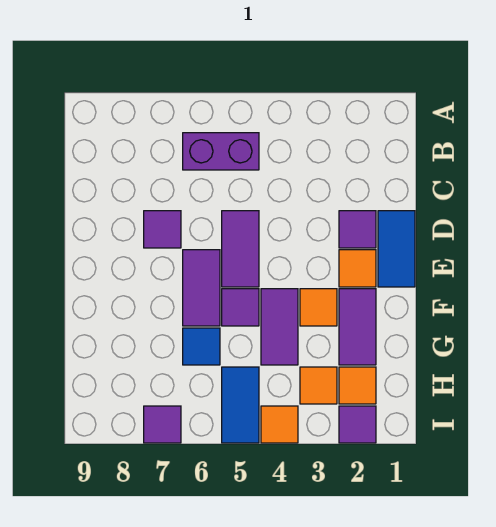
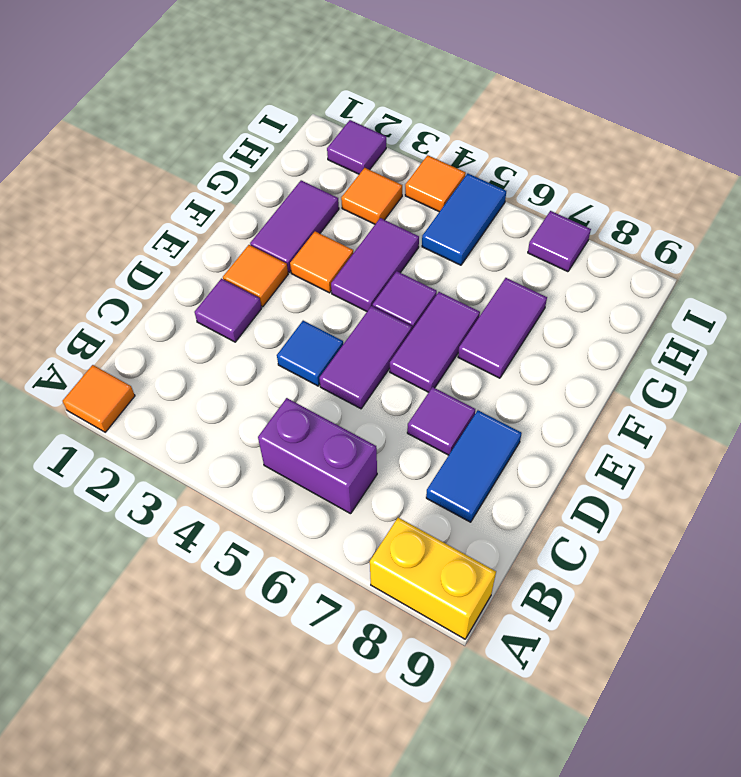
none -> yellow 1x2 brick [370,518,496,639]
blue 1x2 tile [378,211,415,287] -> blue 1x2 tile moved to [426,410,522,522]
none -> purple 1x2 tile [458,278,547,378]
blue 1x1 tile [183,328,220,365] -> blue 1x1 tile moved to [277,321,343,386]
orange 1x1 tile [339,367,376,404] -> orange 1x1 tile moved to [63,365,135,432]

